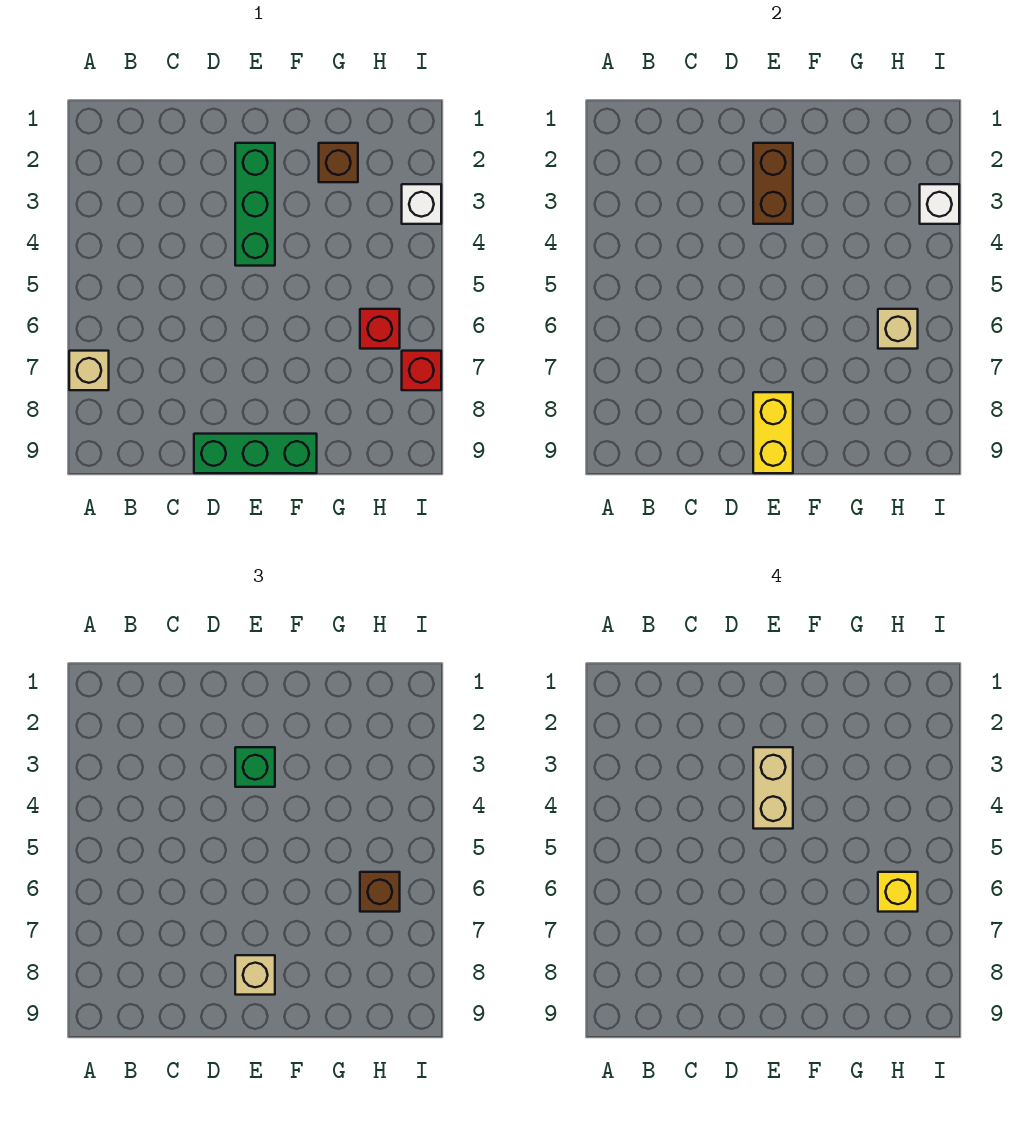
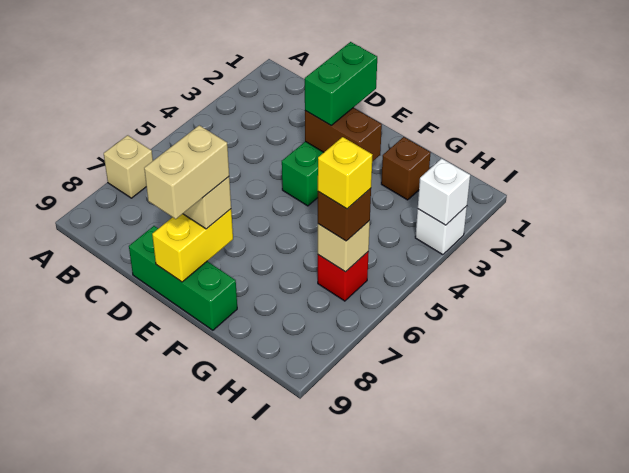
brown 1x2 brick [753,143,793,224] -> brown 1x2 brick turned to [305,108,382,162]
green 1x1 brick [235,747,275,787] -> green 1x2 brick [305,42,377,125]
tan 1x2 brick [753,747,793,829] -> tan 1x2 brick moved to [144,125,229,219]
red 1x1 brick [402,351,441,390] -> none

